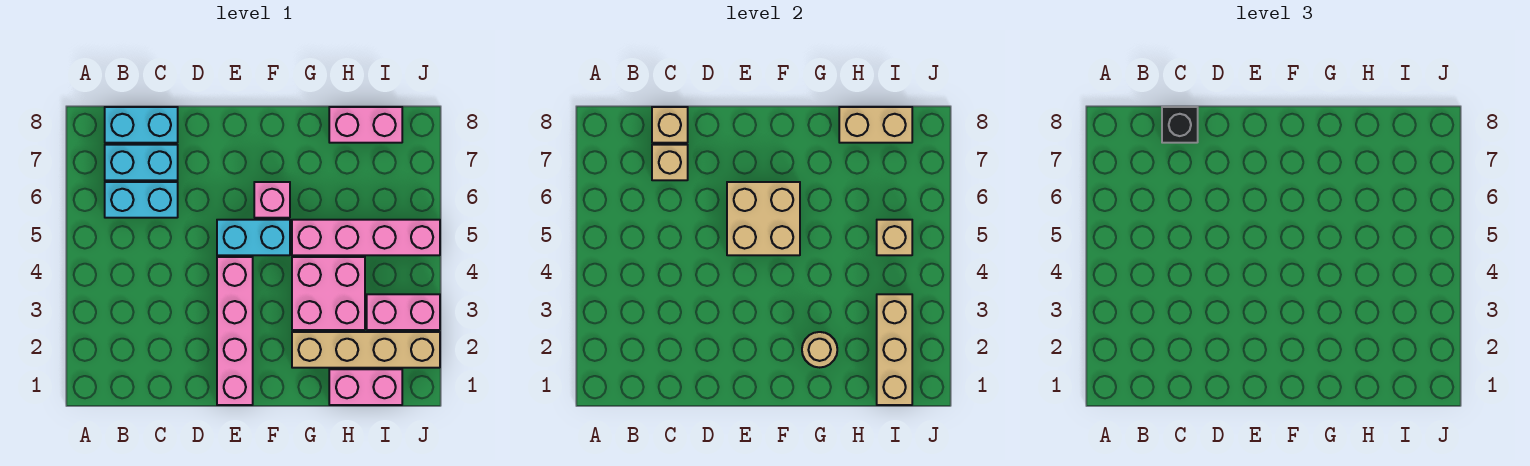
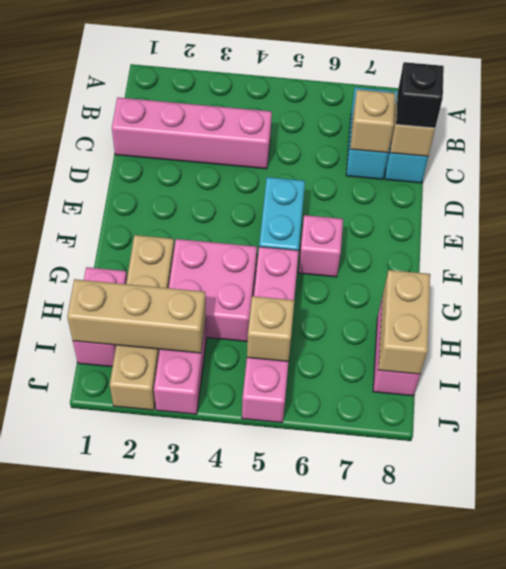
cyan 1x2 brick [105,182,178,218] -> none
pink 1x4 brick [217,257,253,405] -> pink 1x4 brick moved to [112,97,272,169]
tan 2x2 brick [727,182,800,255] -> none
tan 1x1 round brick [802,332,837,368] -> none

